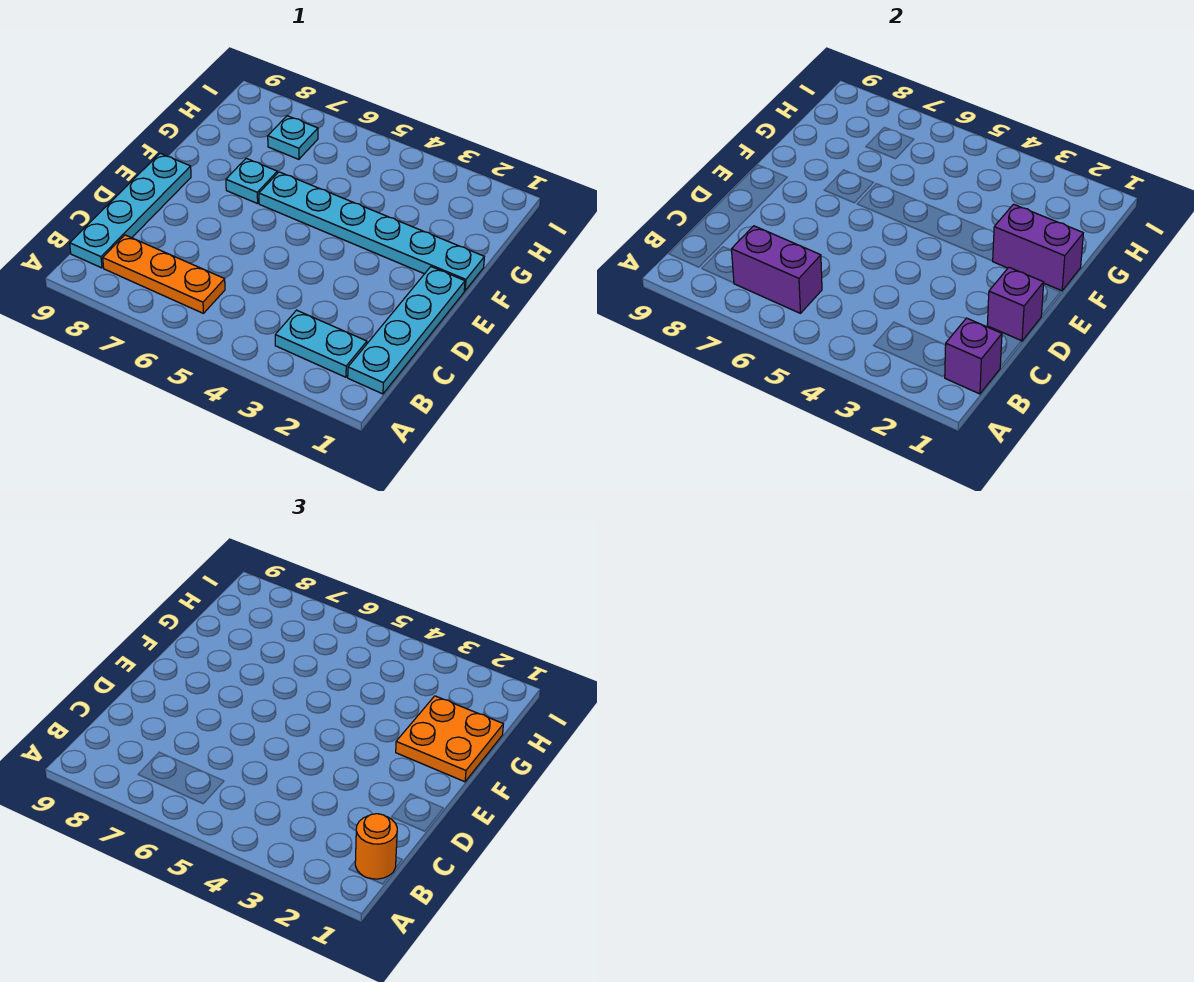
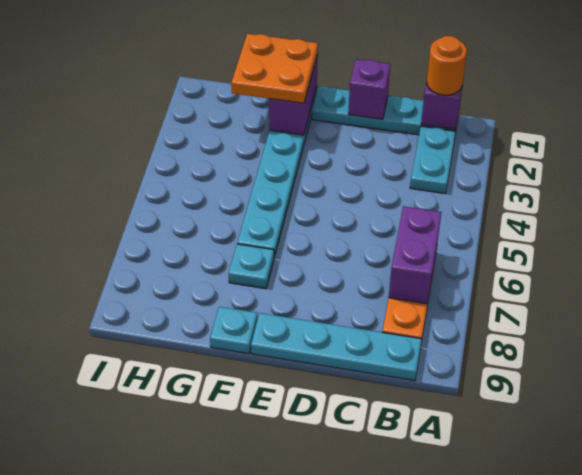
cyan 1x1 plate [268,116,318,159] -> cyan 1x1 plate moved to [210,307,258,354]

